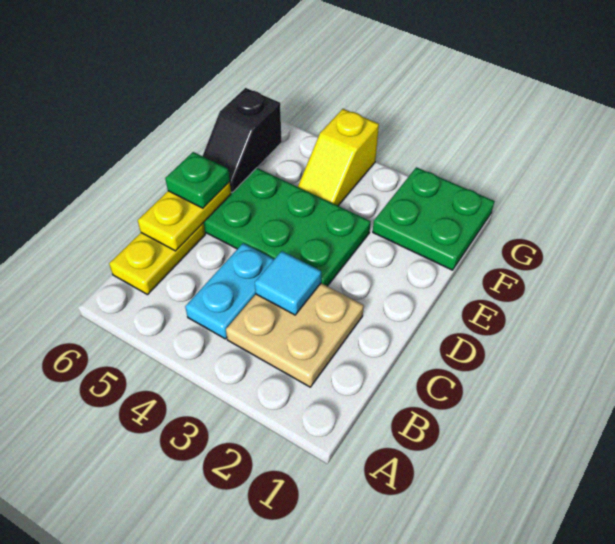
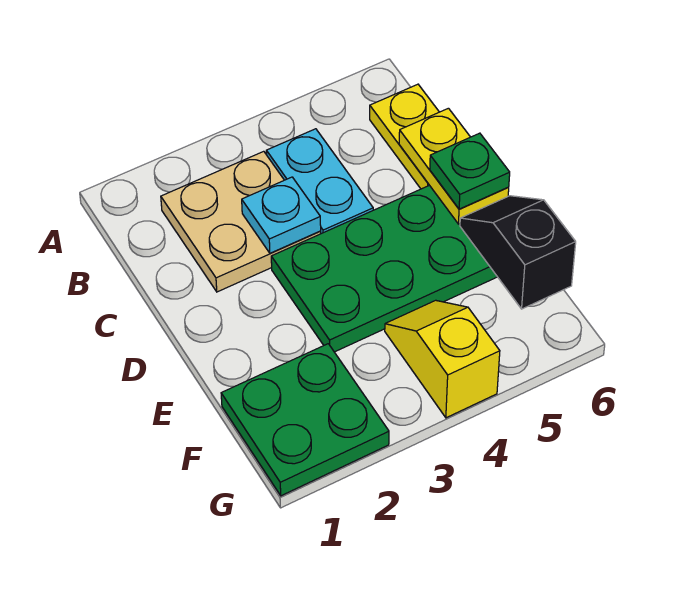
cyan 1x1 tile [255,251,321,315] -> cyan 1x1 plate [242,177,321,253]

